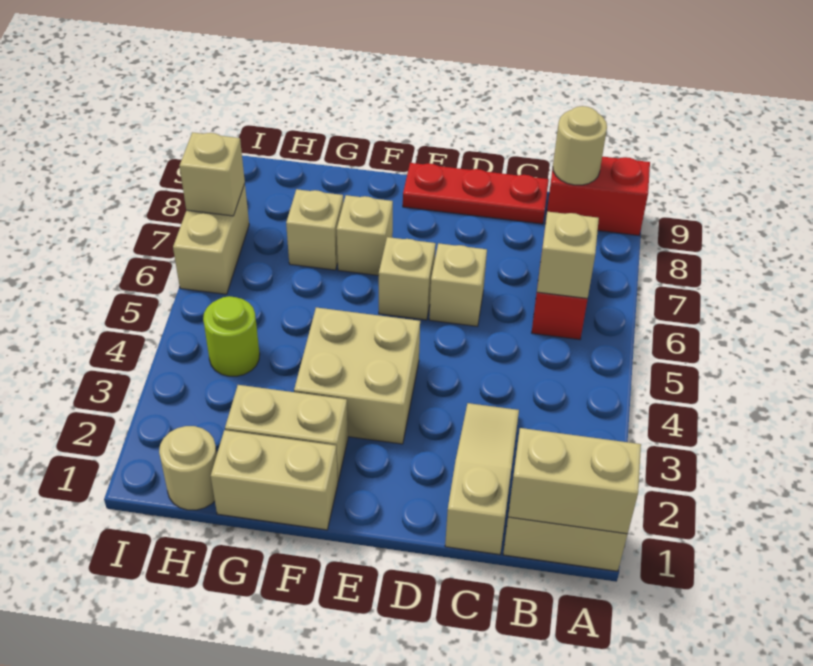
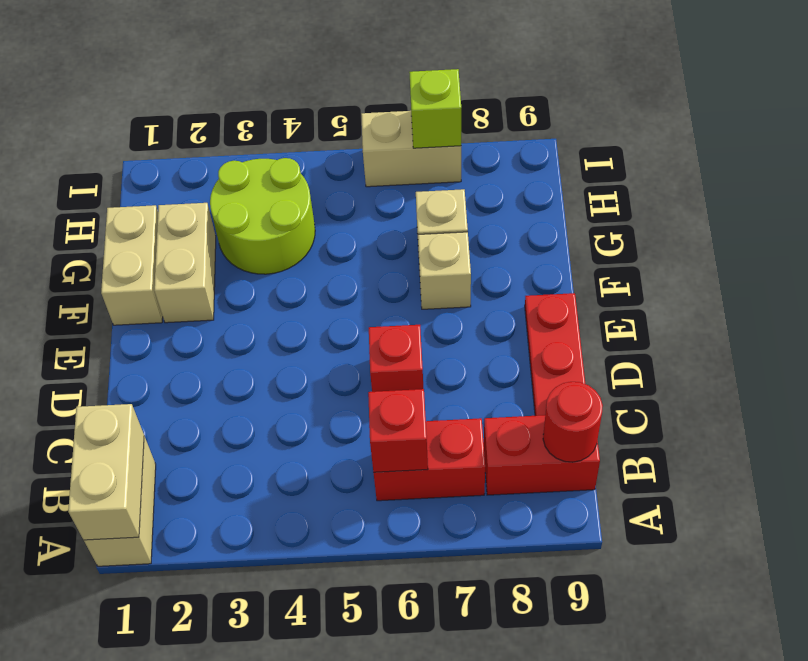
red 1x2 brick [545,156,650,236] -> red 1x2 brick turned to [484,415,600,495]
tan 1x1 brick [537,212,599,299] -> red 1x1 brick [368,389,428,472]
tan 1x1 round brick [553,106,607,185] -> red 1x1 round brick [543,382,603,462]
tan 1x3 slope [445,403,519,555] -> none
tan 1x1 brick [429,243,487,326] -> red 1x1 brick [369,325,423,392]
tan 2x2 brick [294,307,420,444] -> none
tan 1x1 brick [379,237,436,320] -> none
tan 1x1 round brick [159,426,217,510] -> none
lime 1x1 round brick [203,296,260,376] -> lime 2x2 round brick [210,158,315,274]
tan 1x1 brick [180,132,245,216] -> lime 1x1 brick [409,69,461,148]

